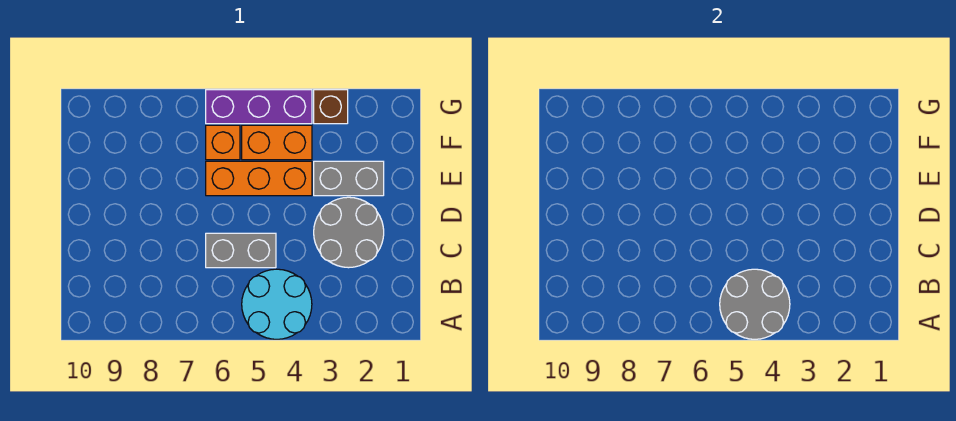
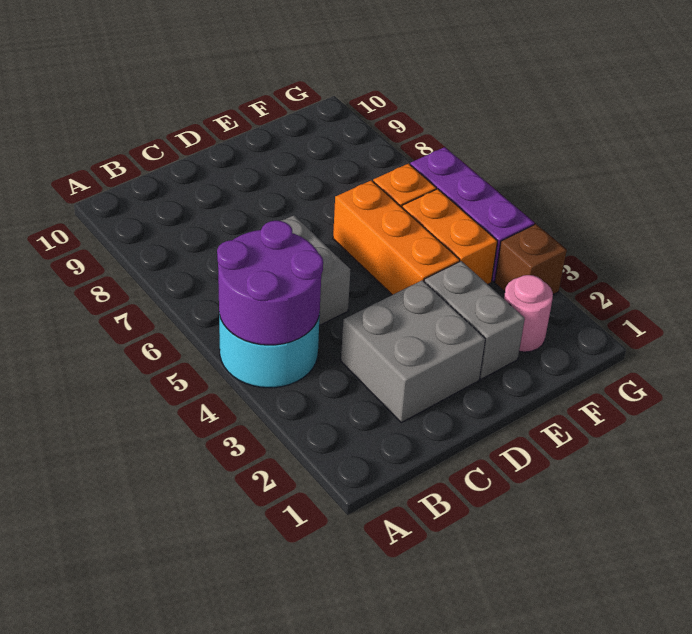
grey 2x2 round brick [720,269,790,339] -> purple 2x2 round brick [217,221,323,345]
grey 2x2 round brick [314,197,384,268] -> grey 2x2 brick [341,280,485,423]
none -> pink 1x1 round brick [504,275,553,352]

